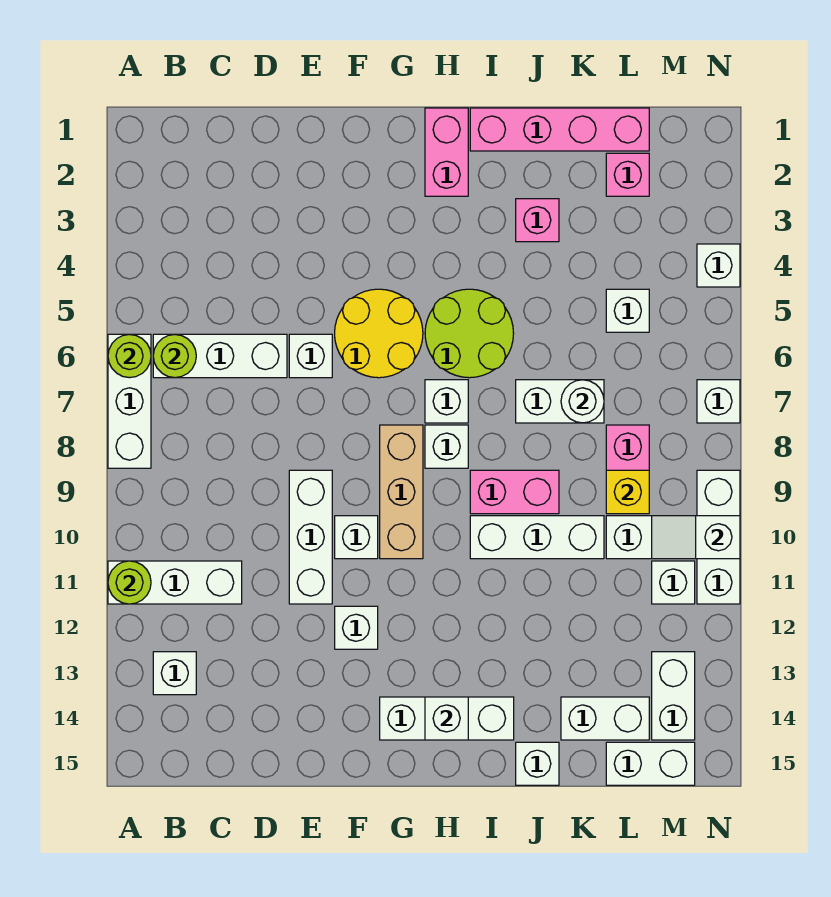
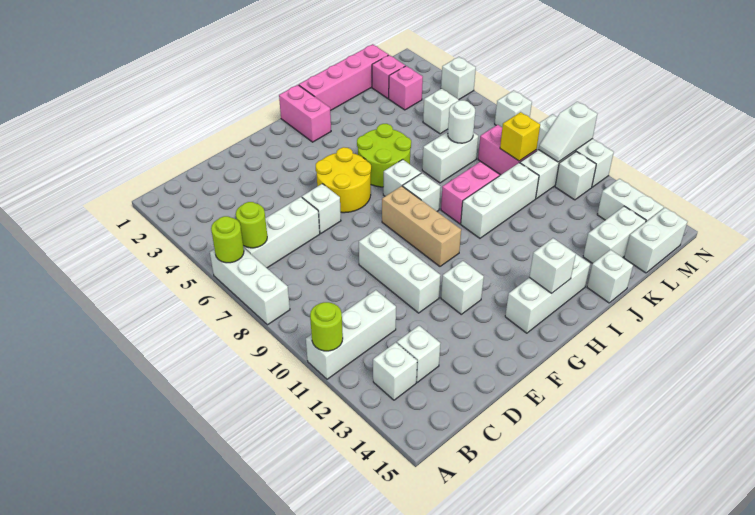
white 1x1 brick [335,516,378,559] -> white 1x1 brick moved to [397,326,440,382]
pink 1x1 brick [516,199,559,242] -> pink 1x1 brick moved to [389,66,423,110]

